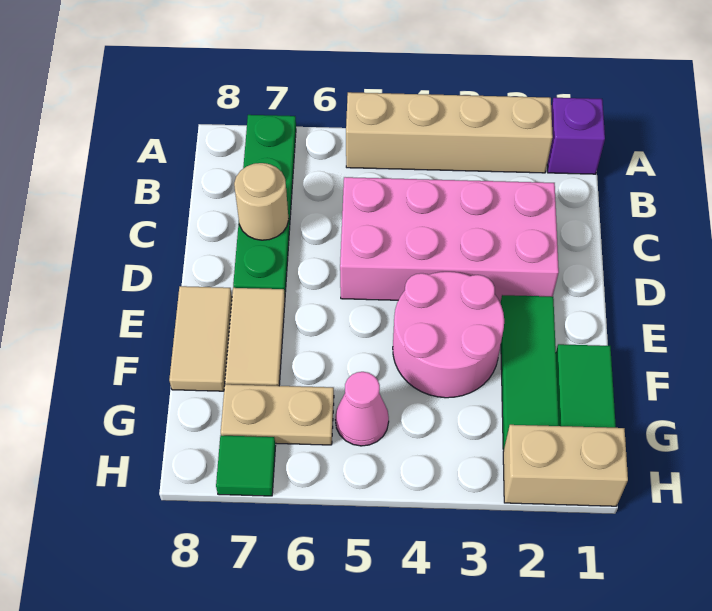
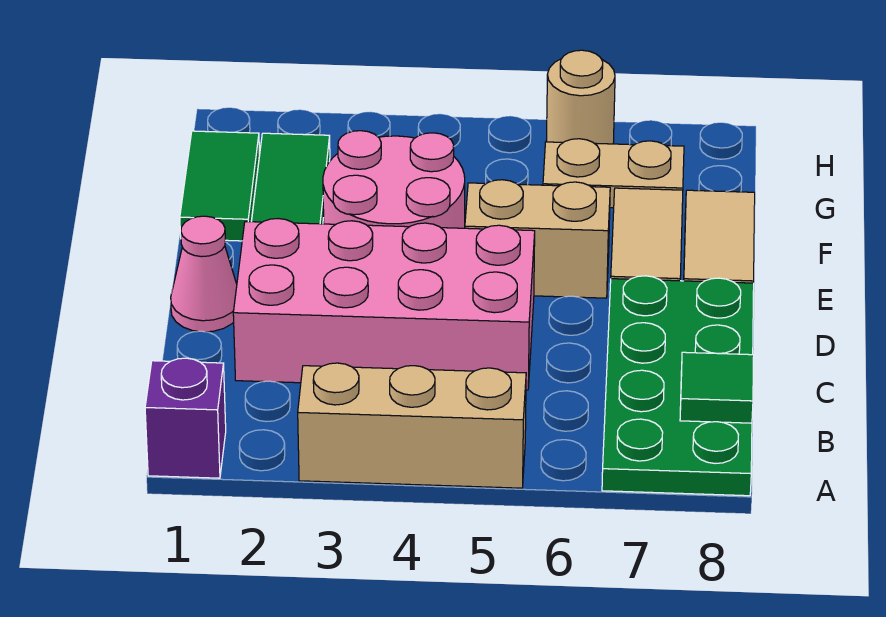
tan 1x4 brick [346,92,553,173] -> tan 1x3 brick [298,363,526,488]
green 1x4 plate [233,115,296,293] -> green 2x4 plate [602,276,754,496]
tan 1x1 round brick [234,163,289,240] -> tan 1x1 round brick moved to [546,50,615,144]
pink 1x1 cone [335,372,389,446] -> pink 1x1 cone moved to [171,216,237,332]
tan 1x2 brick [503,425,628,506] -> tan 1x2 brick moved to [465,180,610,298]
green 1x1 tile [216,435,275,496] -> green 1x1 tile moved to [680,352,754,423]

